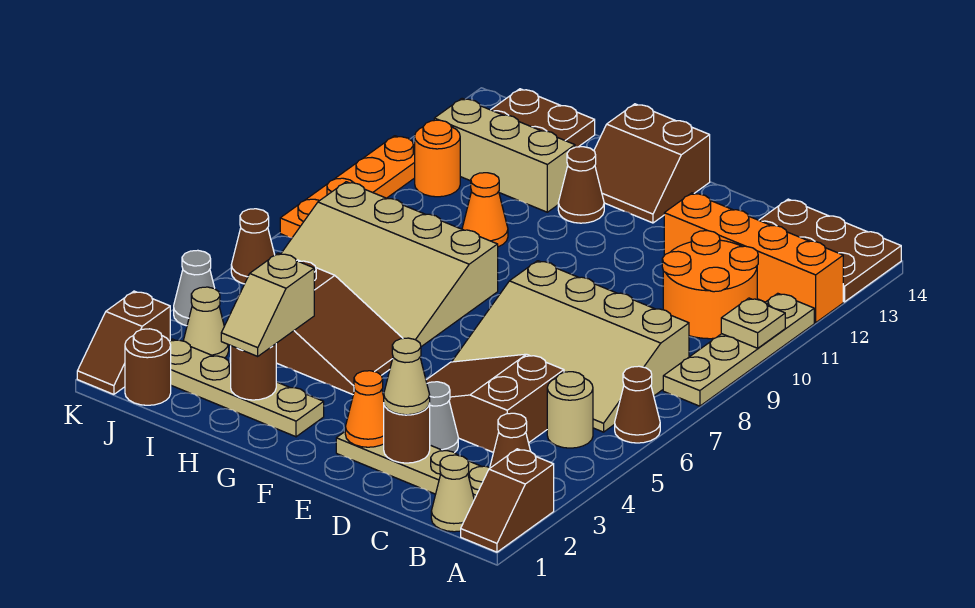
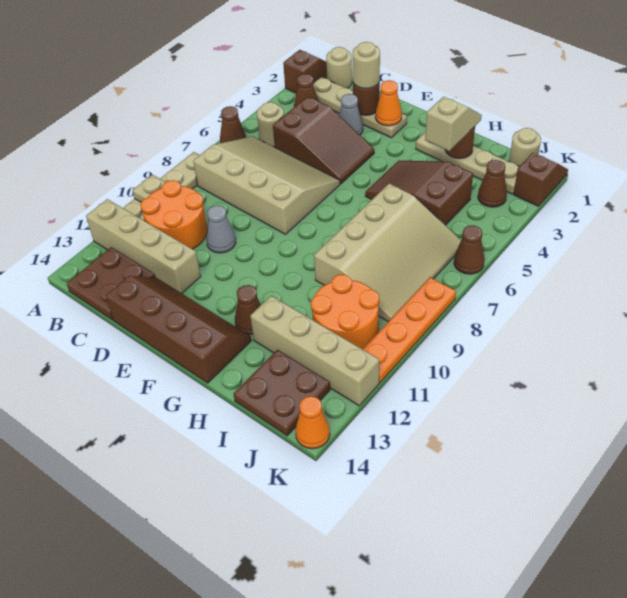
orange 1x4 brick [664,193,843,323] -> tan 1x4 brick [86,199,201,293]
brown 2x3 plate [759,199,901,302] -> brown 2x2 plate [67,247,155,320]
tan 1x1 cone [431,455,474,532] -> tan 1x1 round brick [326,47,352,88]
tan 1x1 cone [384,338,430,415] -> tan 1x1 round brick [353,42,380,89]
brown 2x2 slope [594,104,710,223] -> brown 2x4 slope [106,276,251,383]
tan 3x4 slope [281,182,498,347] -> tan 3x4 slope turned to [314,183,461,322]
orange 1x1 cone [462,173,508,247] -> orange 1x1 cone moved to [295,396,330,449]
tan 1x3 brick [434,98,575,212] -> tan 1x4 brick [250,296,379,406]
brown 1x1 round brick [125,329,171,405] -> tan 1x1 round brick [509,128,541,166]
tan 1x1 cone [183,287,229,358] -> brown 1x1 cone [478,160,507,207]
orange 1x1 round brick [415,120,460,197] -> orange 2x2 round brick [311,274,379,349]
grey 1x1 cone [174,250,215,326] -> grey 1x1 cone moved to [206,205,236,253]

